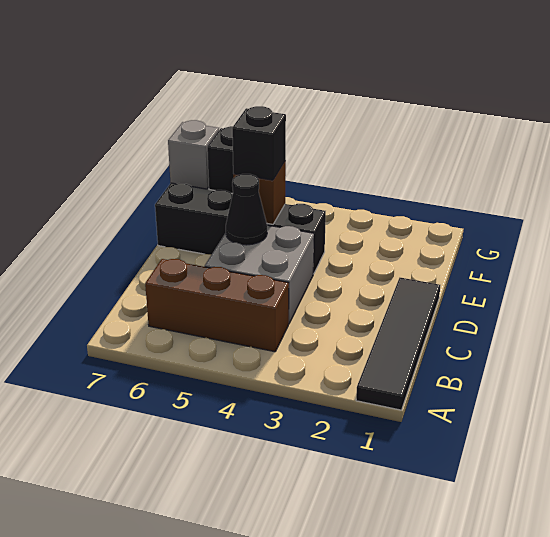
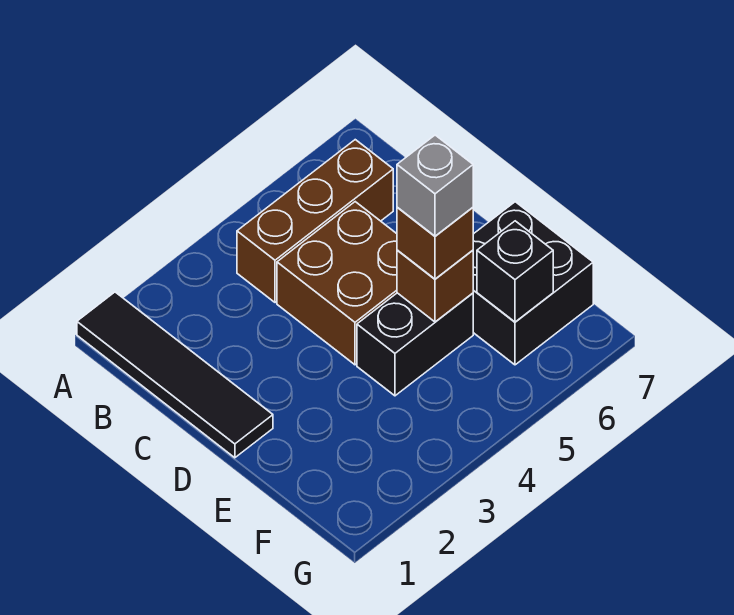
grey 2x2 brick [205,225,314,324] -> brown 2x2 brick [277,202,397,365]
black 1x1 cone [226,174,267,245] -> none
black 1x1 brick [232,106,286,180] -> brown 1x1 brick [397,207,473,279]
grey 1x1 brick [168,120,219,189] -> grey 1x1 brick moved to [397,135,473,236]

